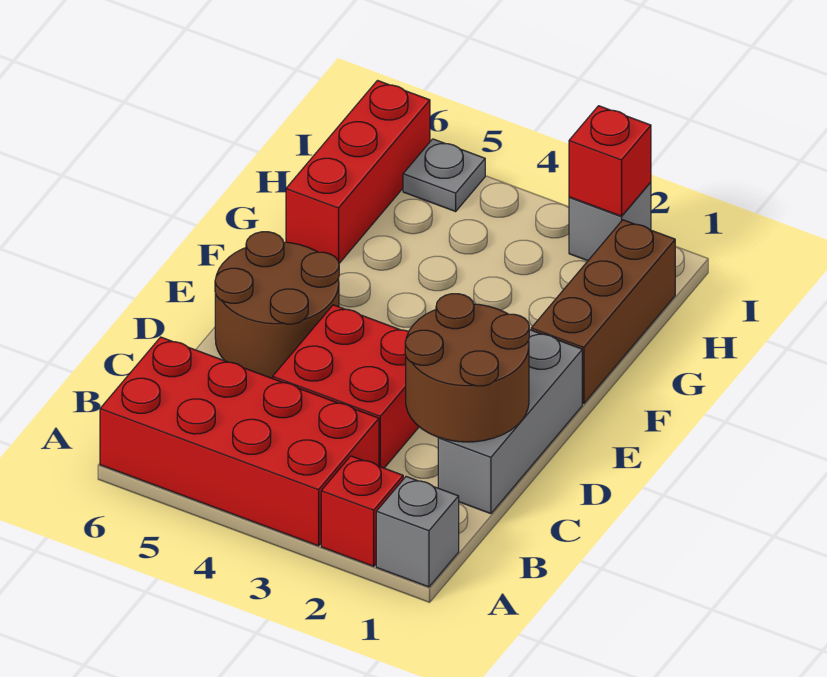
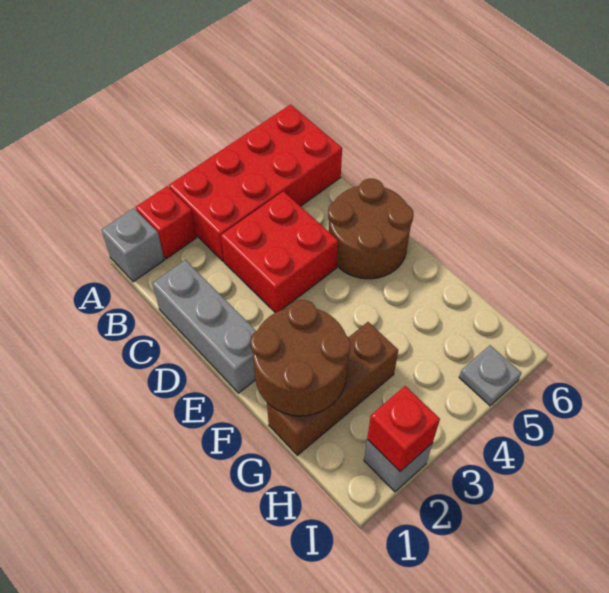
brown 2x2 round brick [405,294,529,442] -> brown 2x2 round brick moved to [251,300,350,416]
brown 1x3 brick [531,220,676,404] -> brown 1x3 brick turned to [267,322,398,455]
red 1x3 brick [286,81,430,263] -> none

